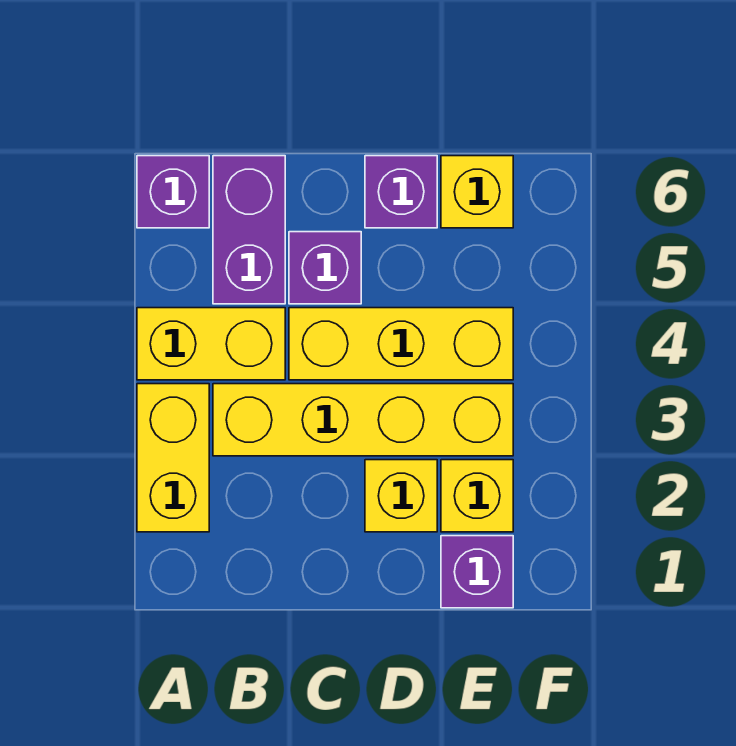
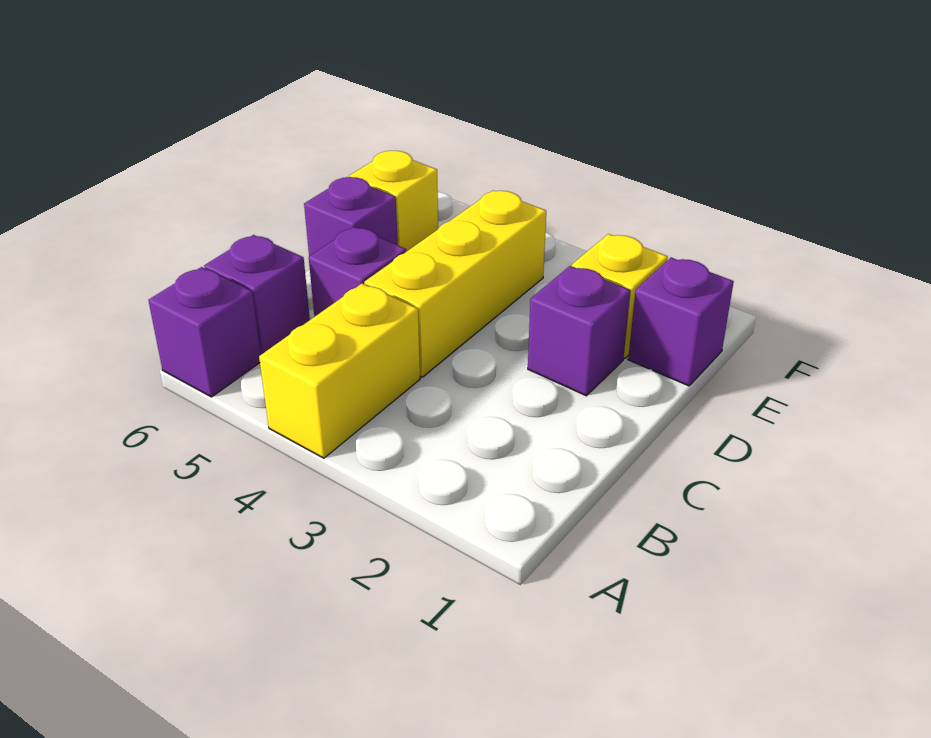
yellow 1x2 brick [137,384,209,532] -> none
yellow 1x4 brick [213,384,513,456] -> none
purple 1x2 brick [213,156,285,304] -> purple 1x1 brick [204,235,310,355]
yellow 1x1 brick [365,460,437,532] -> purple 1x1 brick [528,266,631,396]

